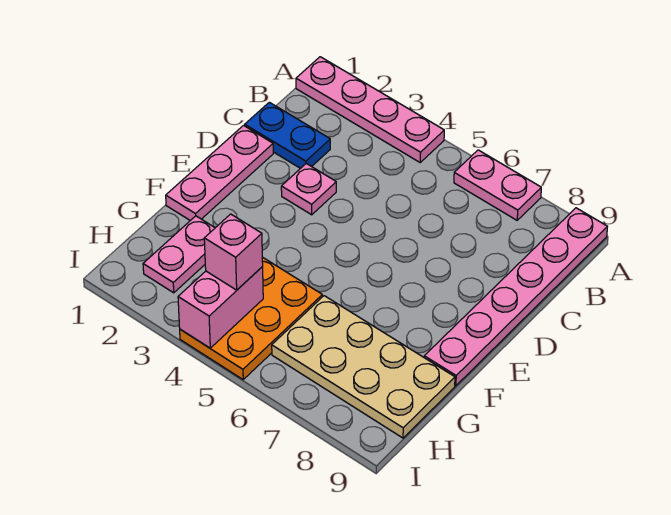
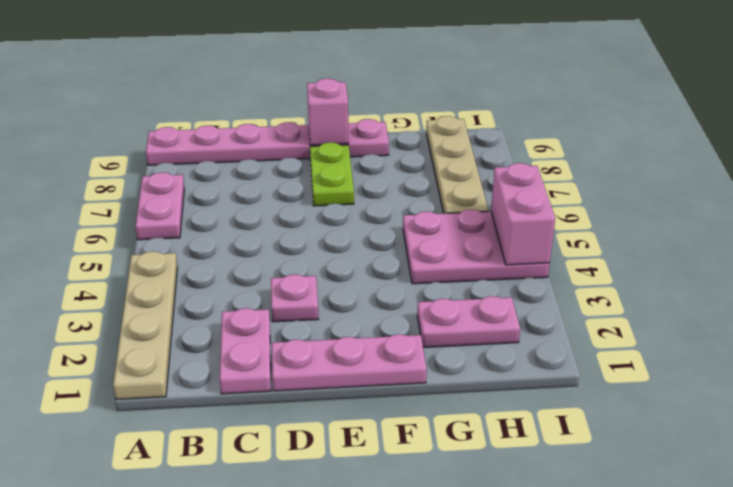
pink 1x4 plate [296,57,444,162] -> tan 1x4 plate [113,251,177,399]
blue 1x2 plate [245,102,330,168] -> pink 1x2 plate [220,308,271,394]
none -> lime 1x2 plate [310,142,354,206]
orange 2x3 plate [180,257,322,379] -> pink 2x3 plate [403,210,550,284]
tan 2x4 plate [272,296,455,438] -> tan 1x4 plate [426,116,489,214]
pink 1x2 brick [178,267,263,348] -> pink 1x2 brick turned to [491,163,555,265]
pink 1x1 brick [204,214,263,290] -> pink 1x1 brick moved to [307,79,349,145]

